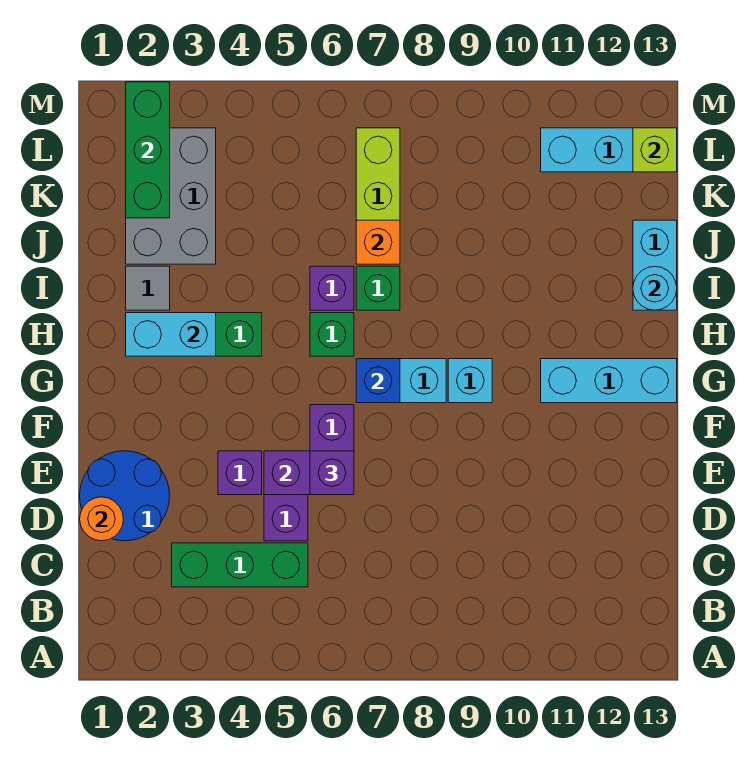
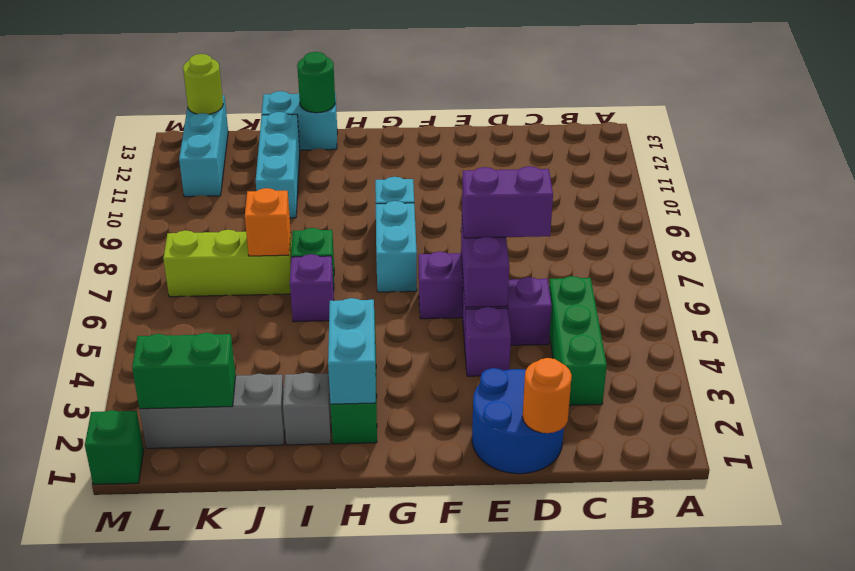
purple 1x1 brick [310,451,354,495] -> purple 1x2 brick [462,166,553,238]
blue 1x1 brick [356,359,400,403] -> none
cyan 1x3 brick [541,359,677,403] -> cyan 1x3 brick moved to [256,112,300,218]
green 1x1 brick [310,313,354,356] -> green 1x1 brick moved to [85,410,144,484]
grey 1x1 tile [126,266,170,310] -> grey 1x1 brick [283,372,331,445]
cyan 1x1 round brick [633,266,677,310] -> green 1x1 round brick [297,52,335,113]
grey 2x3 brick [126,128,216,264] -> grey 1x3 brick [139,374,285,448]
green 1x3 brick [126,82,170,218] -> green 1x2 brick [132,333,236,409]
lime 1x1 brick [633,128,677,172] -> lime 1x1 round brick [183,54,223,114]

